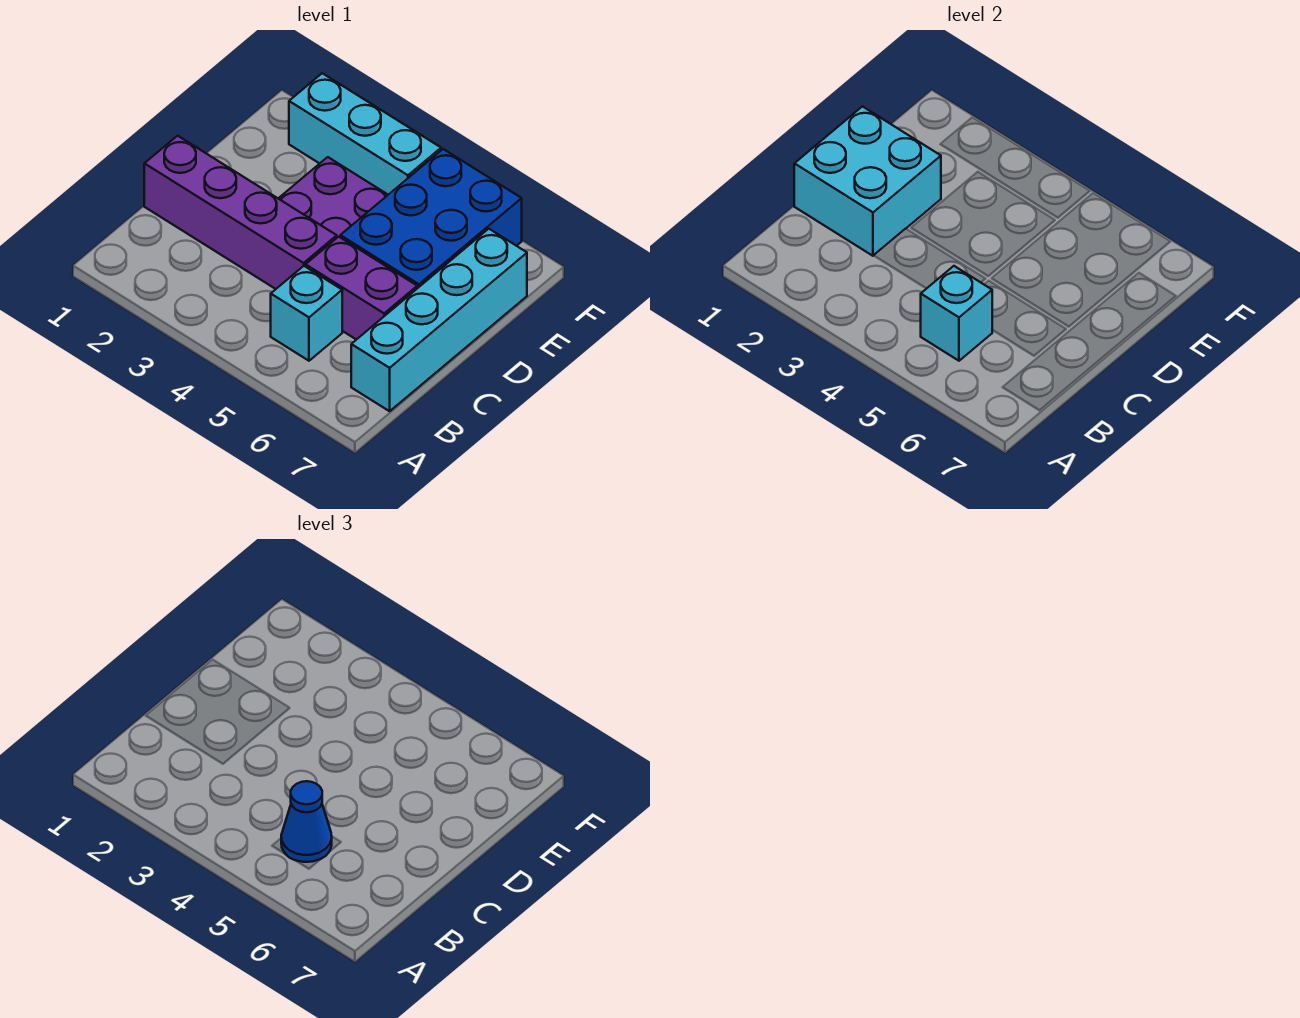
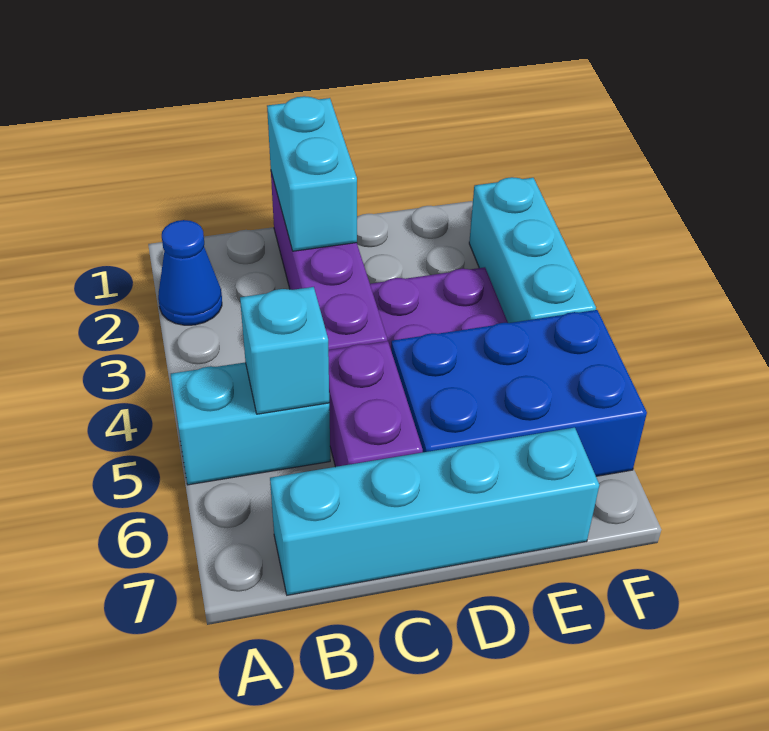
cyan 1x1 brick [271,266,342,361] -> cyan 1x2 brick [171,362,330,485]
blue 1x1 cone [281,781,332,862] -> blue 1x1 cone moved to [158,220,222,325]
cyan 2x2 brick [794,106,941,256] -> cyan 1x2 brick [267,96,357,251]

